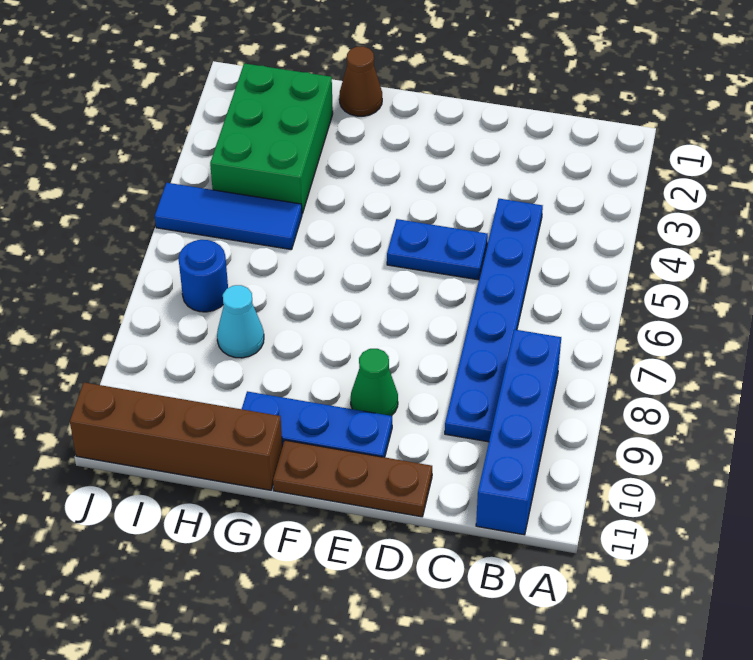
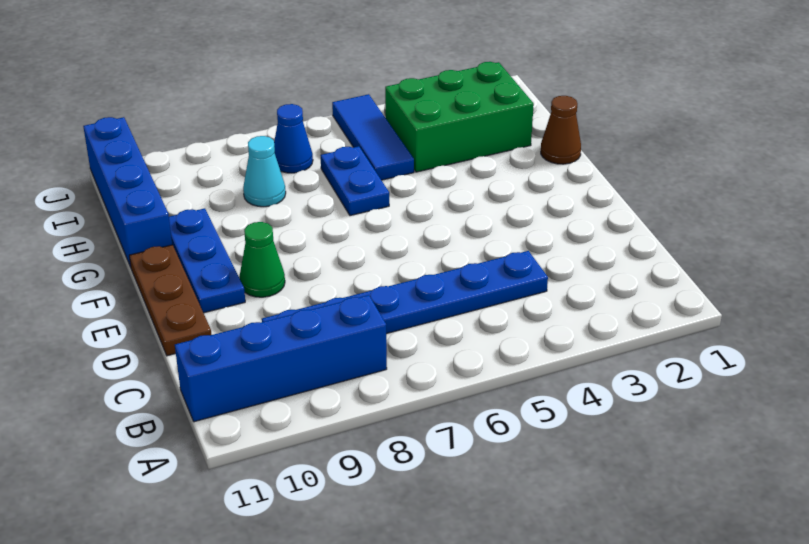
blue 1x2 plate [387,219,488,280] -> blue 1x2 plate moved to [320,146,389,216]
brown 1x4 brick [70,383,282,490] -> blue 1x4 brick [83,117,172,267]
blue 1x1 round brick [179,240,228,312] -> blue 1x1 cone [274,104,313,173]

